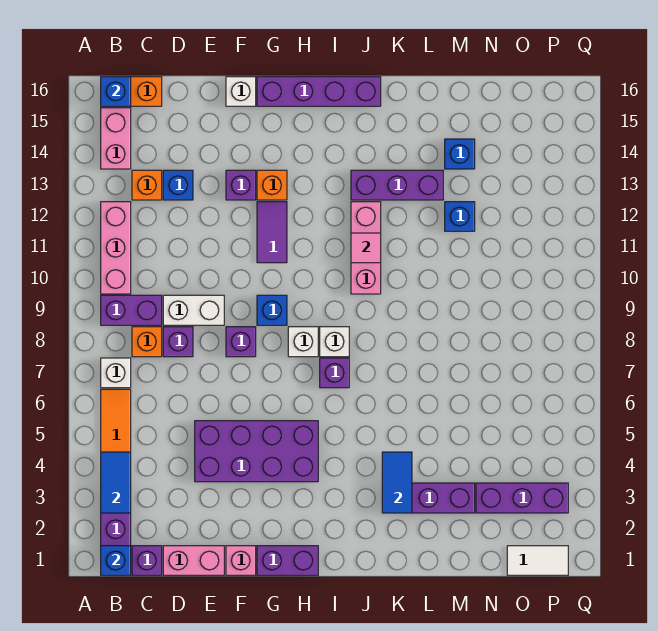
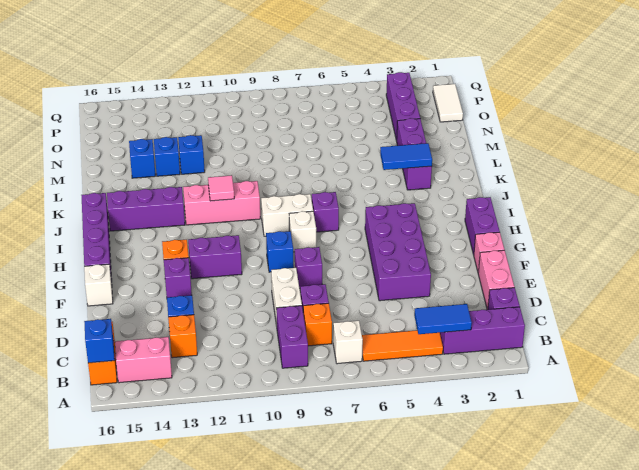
blue 1x1 brick [101,546,131,575] -> blue 1x1 brick moved to [154,137,180,176]
pink 1x3 brick [101,202,131,294] -> none
purple 1x2 tile [257,202,287,263] -> purple 1x2 brick [188,235,242,279]
white 1x1 brick [320,327,349,357] -> white 1x2 brick [261,194,313,236]
purple 1x3 brick [351,170,443,200] -> purple 1x3 brick turned to [107,187,185,231]

